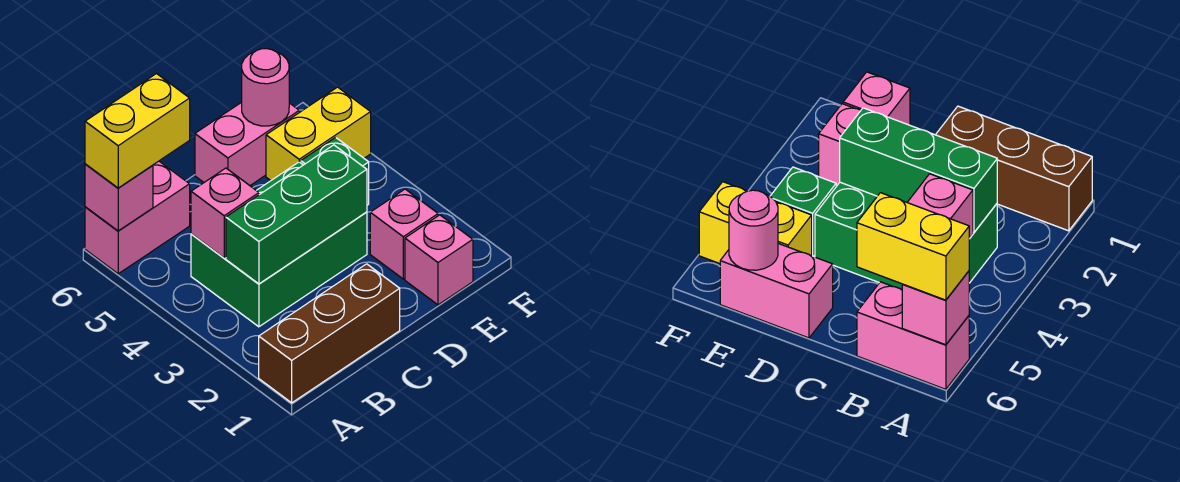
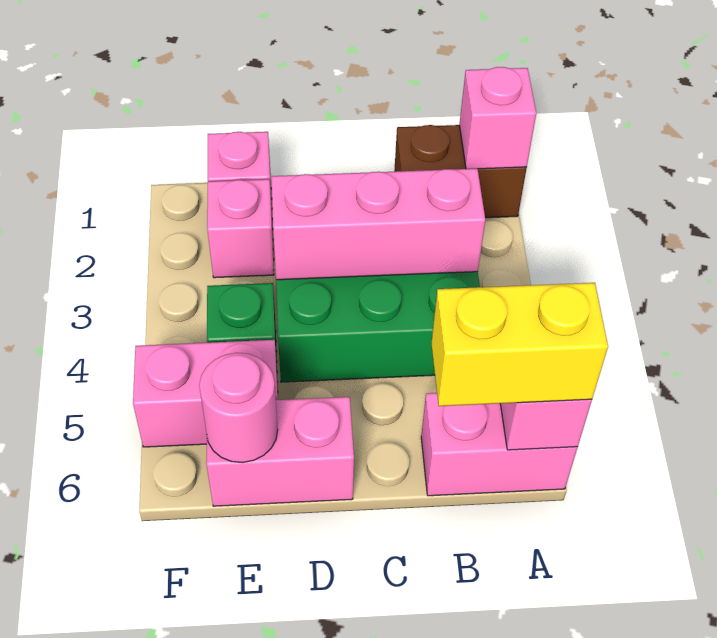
brown 1x3 brick [259,264,400,403] -> brown 1x2 brick [394,125,527,218]
green 1x3 brick [226,145,367,284] -> pink 1x3 brick [271,169,485,280]
pink 1x1 brick [191,168,259,258] -> pink 1x1 brick moved to [460,67,536,169]
yellow 1x2 brick [266,87,371,181] -> pink 1x2 brick [133,340,278,447]

